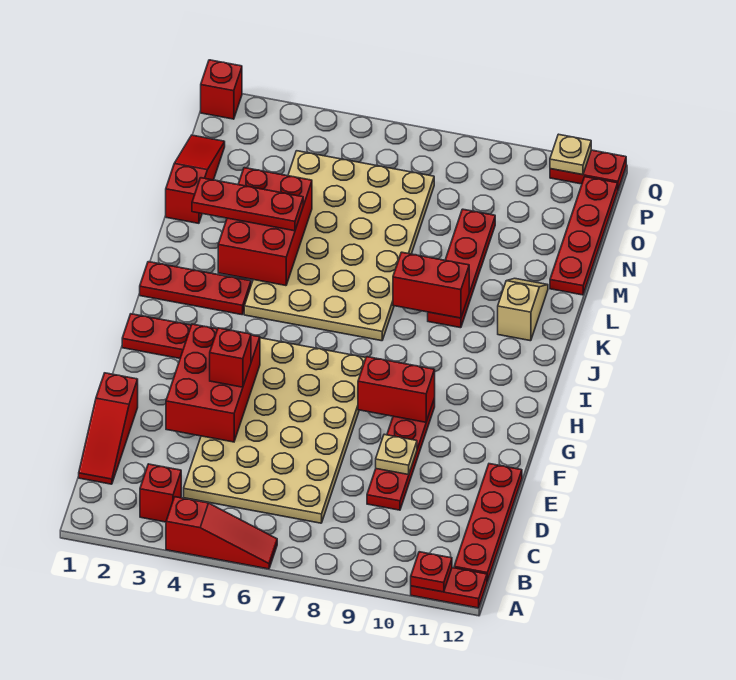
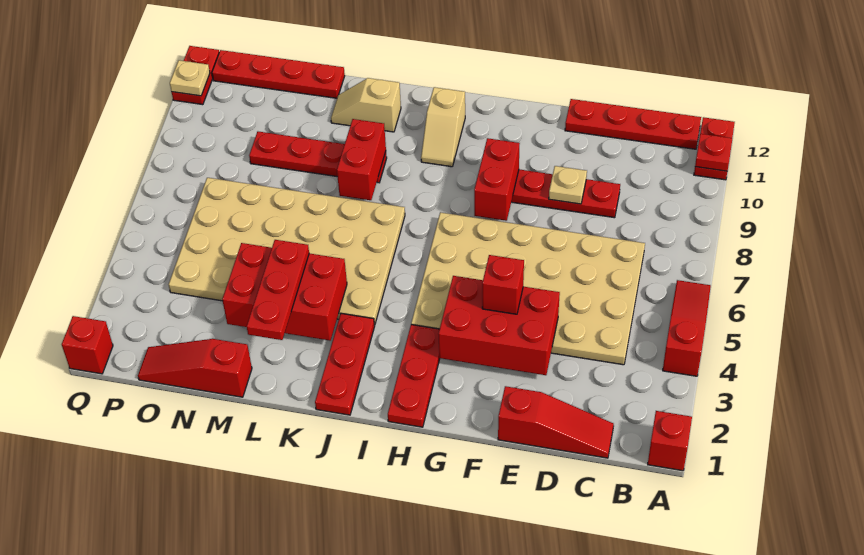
red 1x1 brick [140,464,181,522] -> red 1x1 brick moved to [648,411,692,471]
none -> tan 1x2 slope [421,87,465,167]

